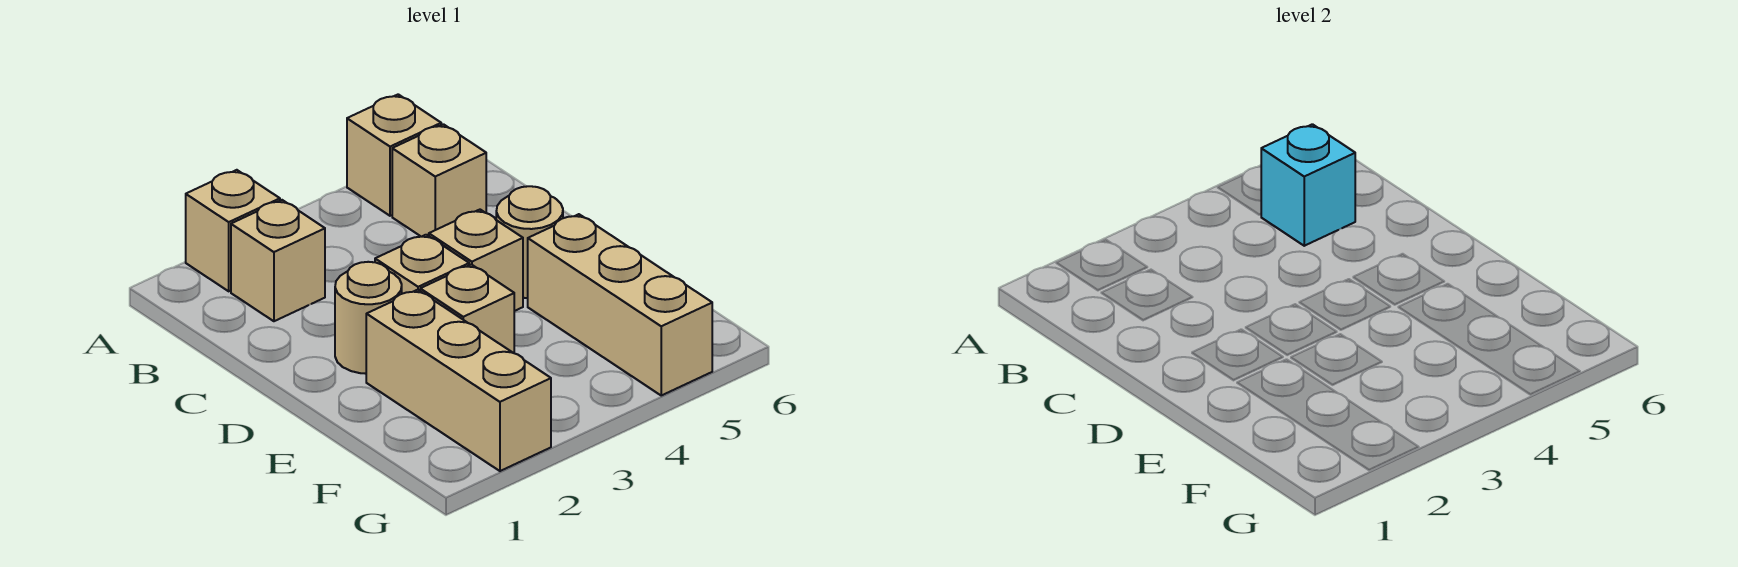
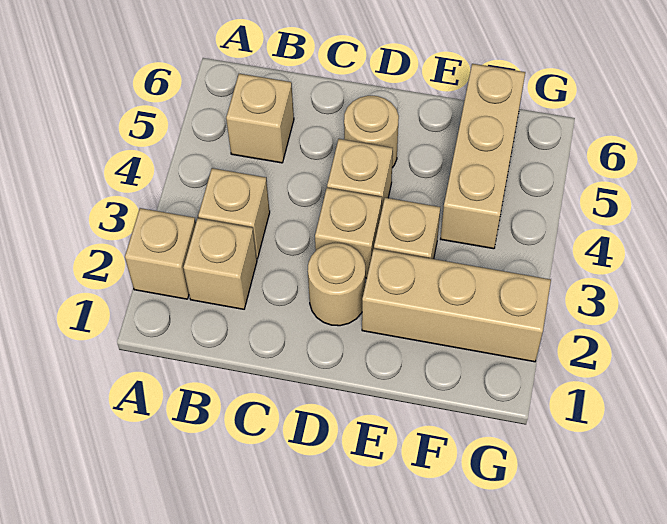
tan 1x1 brick [347,94,441,216] -> tan 1x1 brick moved to [198,168,270,259]
cyan 1x1 brick [1261,124,1355,246] -> none
tan 1x3 brick [528,214,712,395] -> tan 1x3 brick turned to [441,64,525,249]

